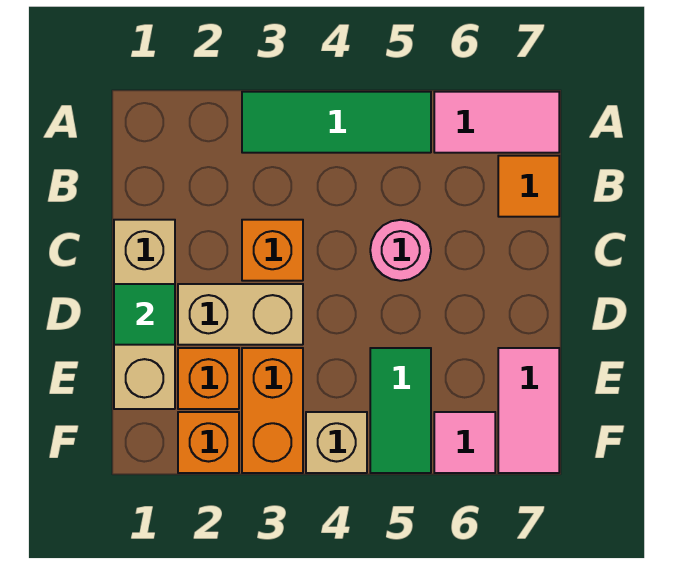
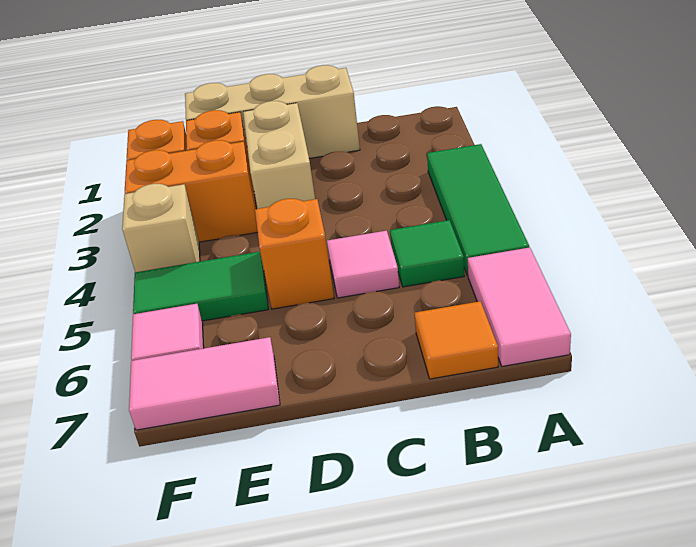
orange 1x1 brick [242,220,303,281] -> orange 1x1 brick moved to [255,199,334,309]
pink 1x1 round brick [370,220,431,281] -> pink 1x1 tile [327,231,399,298]
green 1x1 tile [114,284,175,345] -> green 1x1 tile moved to [390,220,464,287]

